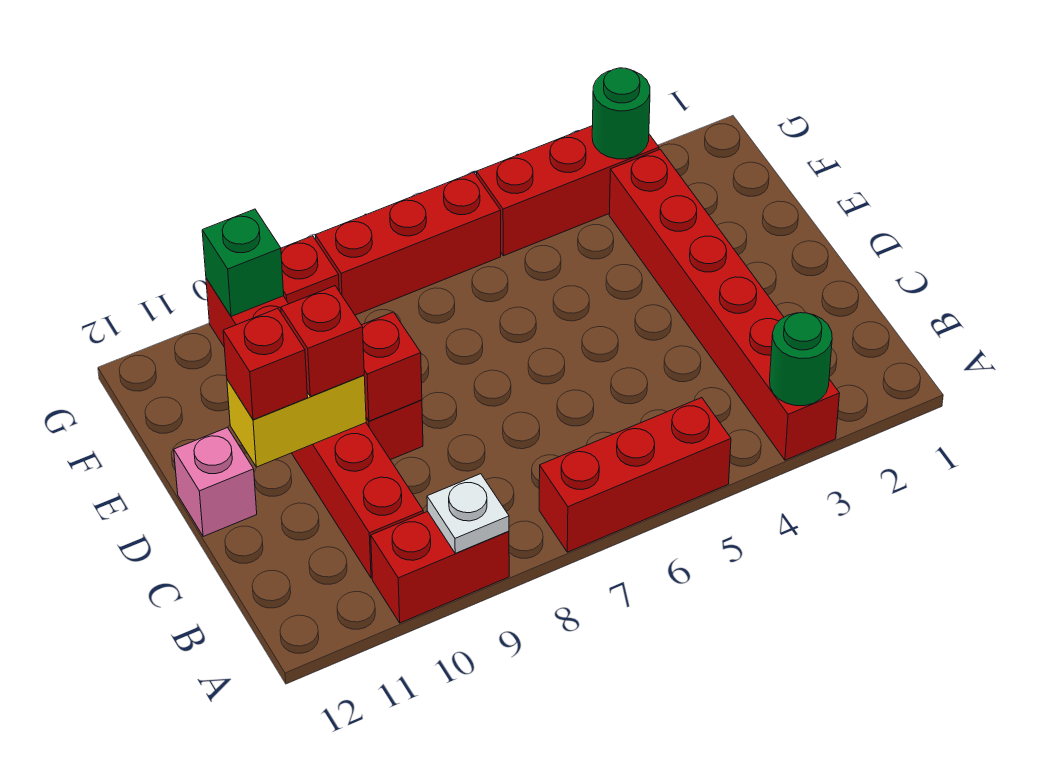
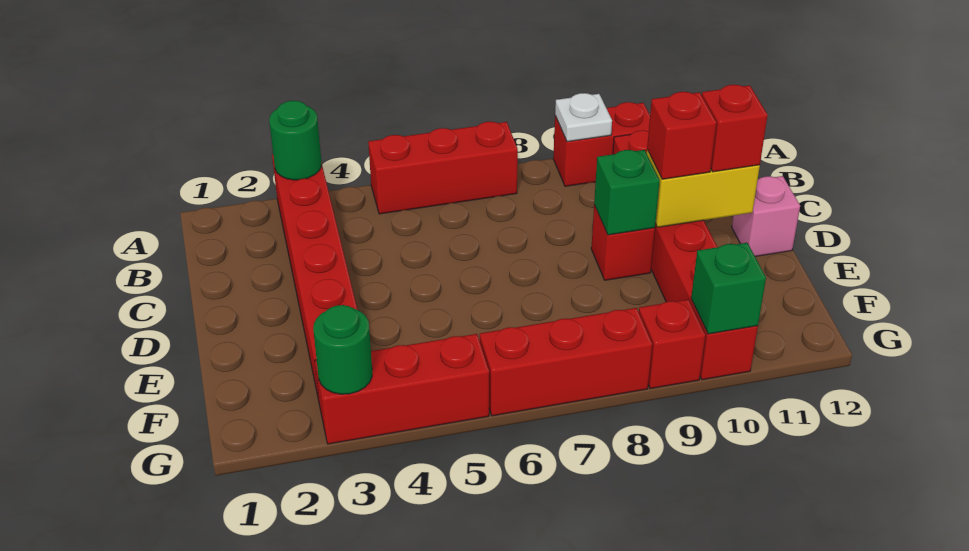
red 1x1 brick [362,312,422,421] -> green 1x1 brick [594,150,660,235]

